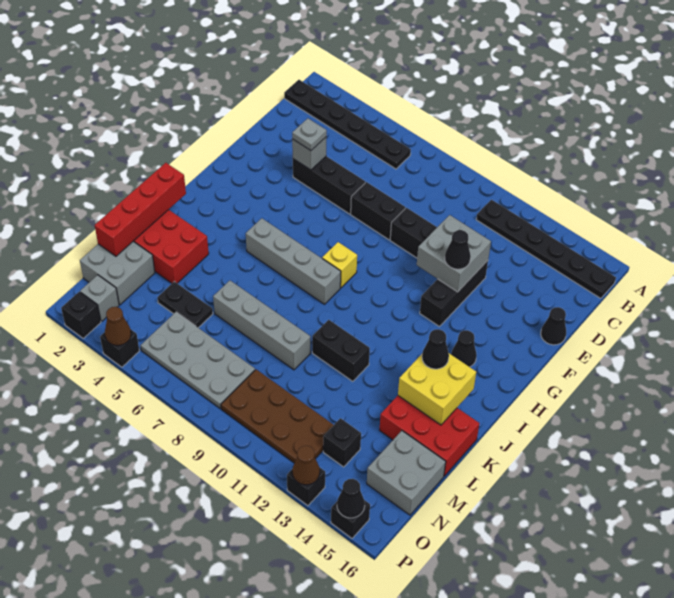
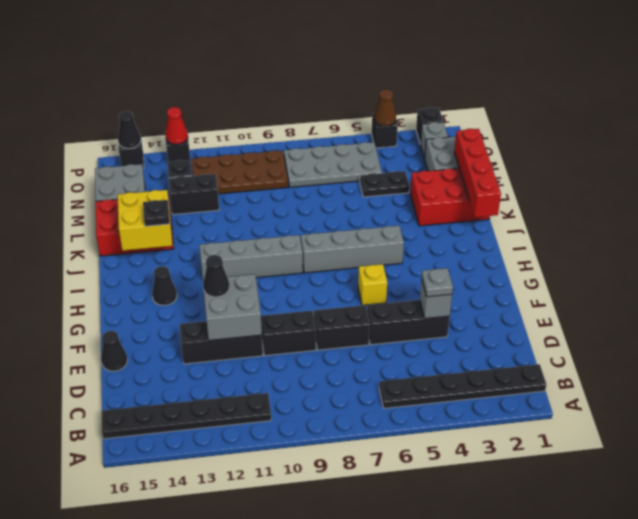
black 1x3 brick [420,261,488,327] -> black 1x3 brick turned to [180,321,263,364]
yellow 1x1 brick [322,242,357,288] -> yellow 1x1 brick moved to [358,264,387,305]
black 1x1 cone [422,329,449,369] -> black 1x1 plate [143,200,170,226]
black 1x2 brick [312,320,370,381] -> black 1x2 brick moved to [169,174,219,215]
grey 1x4 brick [213,281,311,370] -> grey 1x4 brick moved to [199,235,303,279]
brown 1x1 cone [292,446,320,485] -> red 1x1 cone [165,107,188,144]

